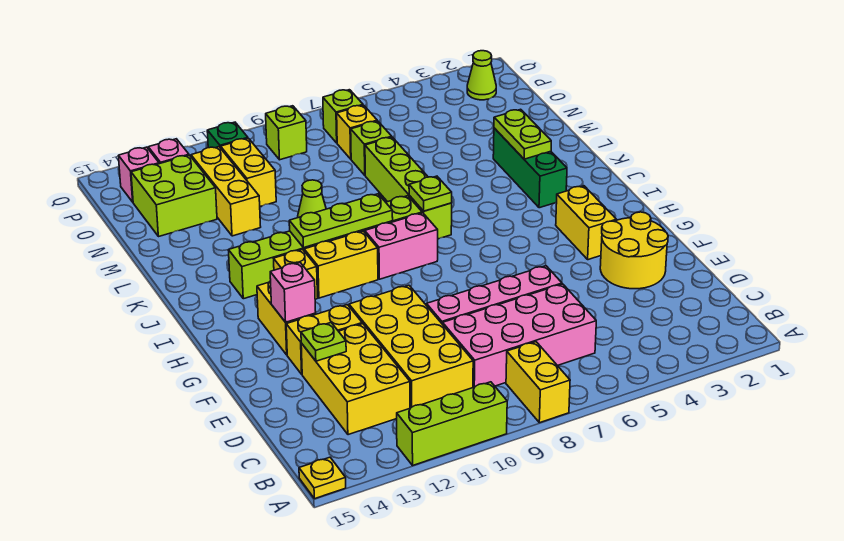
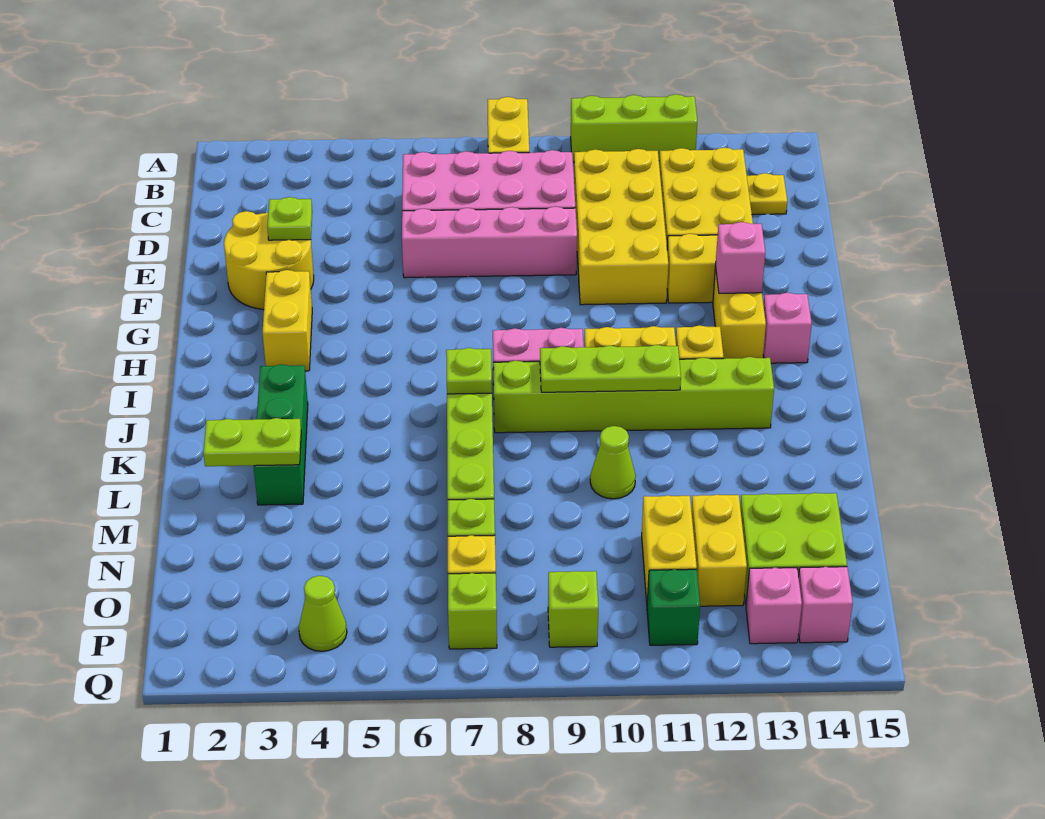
yellow 1x1 plate [299,457,346,499] -> yellow 1x1 plate moved to [747,173,787,214]
lime 1x1 plate [301,323,346,361] -> lime 1x1 plate moved to [267,197,312,240]
none -> pink 1x1 brick [763,293,812,363]
lime 1x2 plate [494,109,551,159] -> lime 1x2 plate turned to [203,418,301,466]
yellow 1x3 brick [191,147,261,236] -> yellow 1x2 brick [691,495,747,606]
lime 1x1 cone [467,51,496,100] -> lime 1x1 cone moved to [299,576,347,651]

